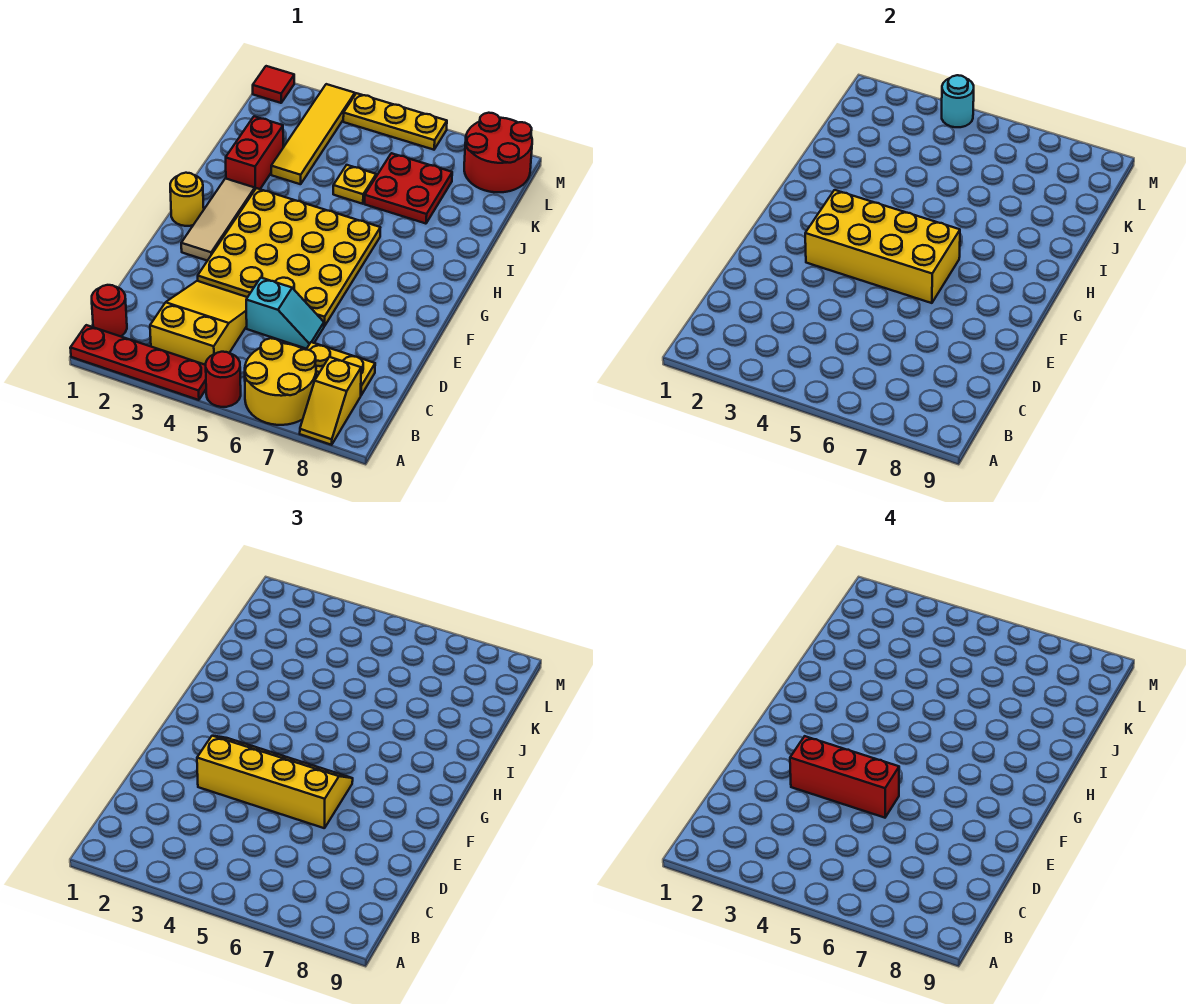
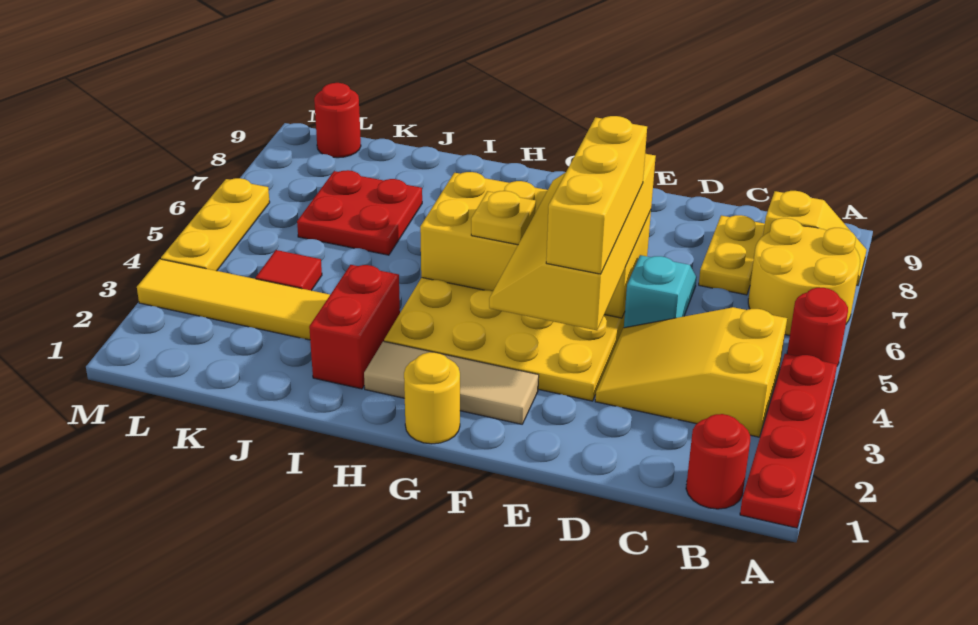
red 1x3 brick [790,736,899,818] -> yellow 1x3 brick [546,116,647,274]
yellow 2x4 brick [805,190,960,303] -> yellow 2x4 brick turned to [420,172,651,318]
red 1x2 brick [226,116,283,189] -> red 1x2 brick turned to [309,265,400,389]
yellow 1x1 plate [333,165,376,204] -> yellow 1x1 plate moved to [471,191,536,245]
red 2x2 round brick [464,113,532,192] -> red 1x1 round brick [314,83,361,158]
red 1x1 tile [253,66,294,103] -> red 1x1 tile moved to [256,250,322,291]
cyan 1x1 round brick [942,75,974,127] -> none

